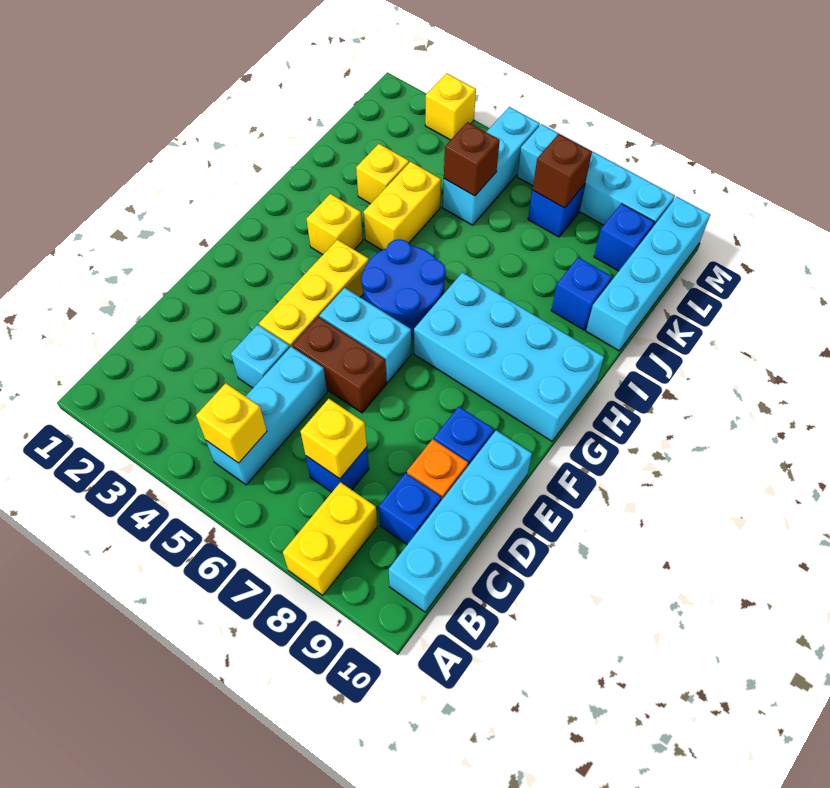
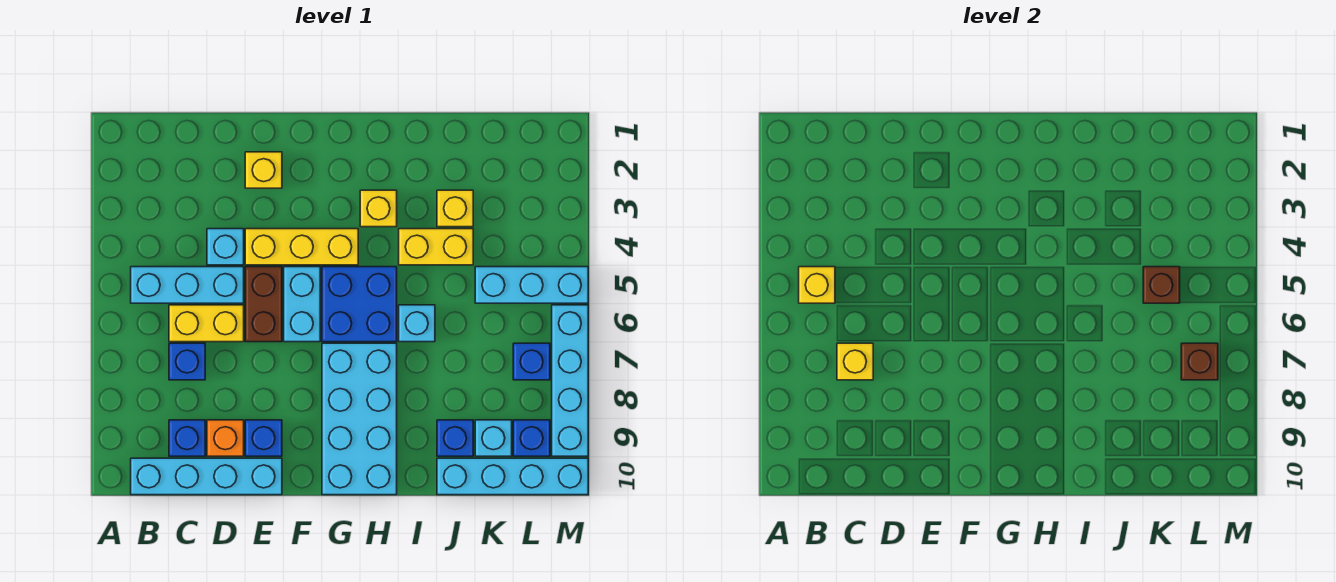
yellow 1x2 brick [283,482,377,595] -> yellow 1x2 brick moved to [169,305,244,342]
blue 2x2 round brick [361,239,446,339] -> blue 2x2 brick [322,267,397,342]
none -> cyan 1x1 brick [399,305,435,342]
none -> cyan 1x1 brick [475,420,512,456]
yellow 1x1 brick [425,73,476,140] -> yellow 1x1 brick moved to [245,152,282,188]

